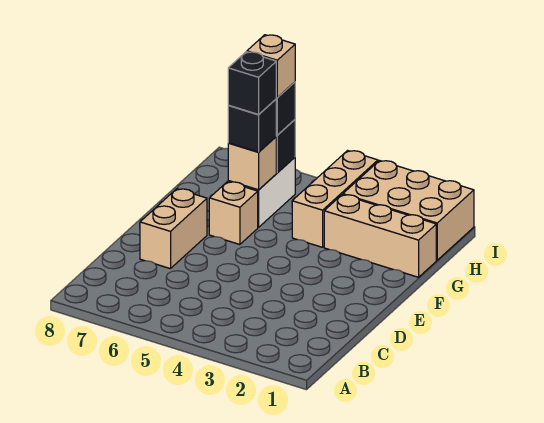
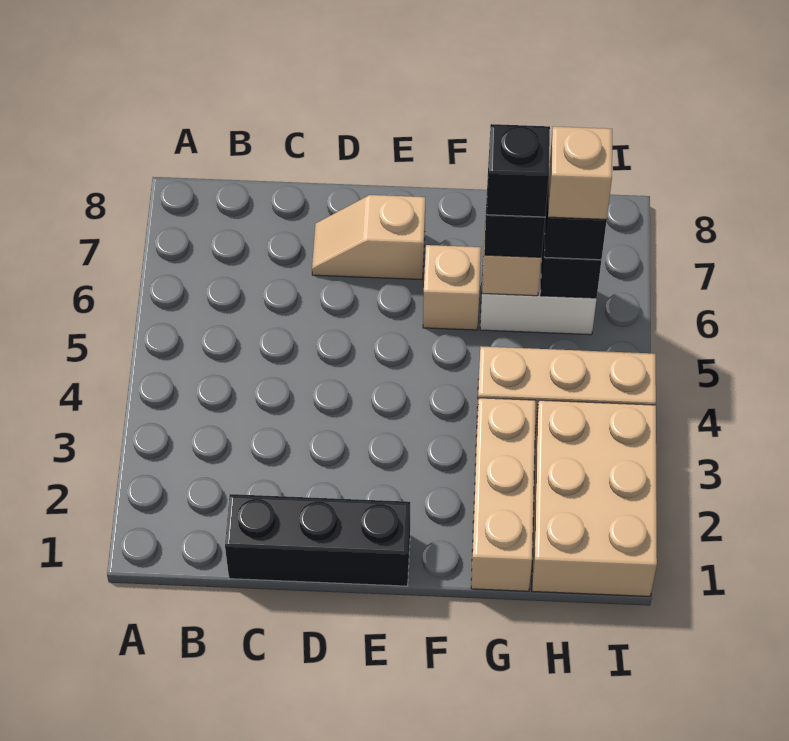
none -> black 1x3 brick [225,494,410,586]
tan 1x2 brick [140,189,207,269] -> tan 1x2 slope [312,195,425,280]

